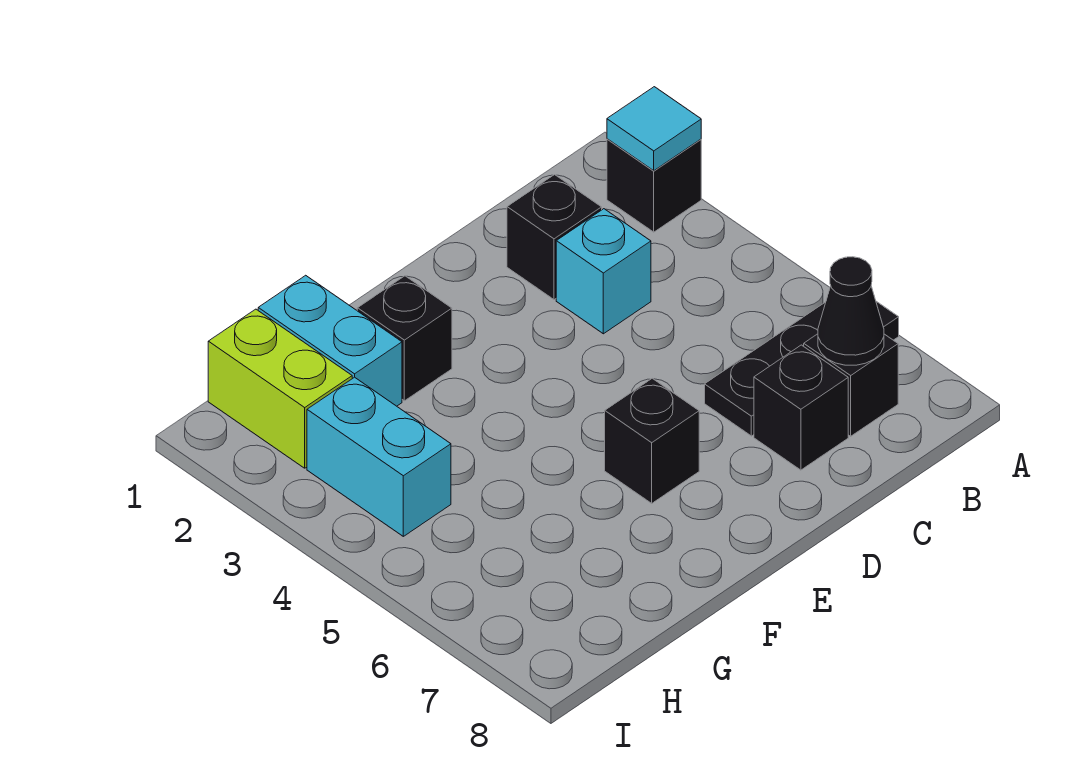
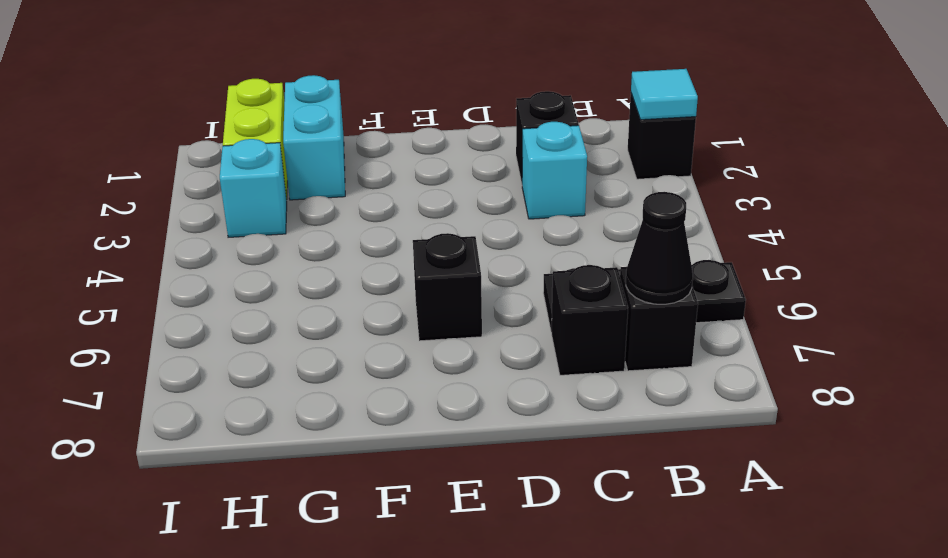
black 1x1 brick [357,276,452,401] -> none
cyan 1x2 brick [307,377,451,536] -> cyan 1x1 brick [220,139,287,237]

